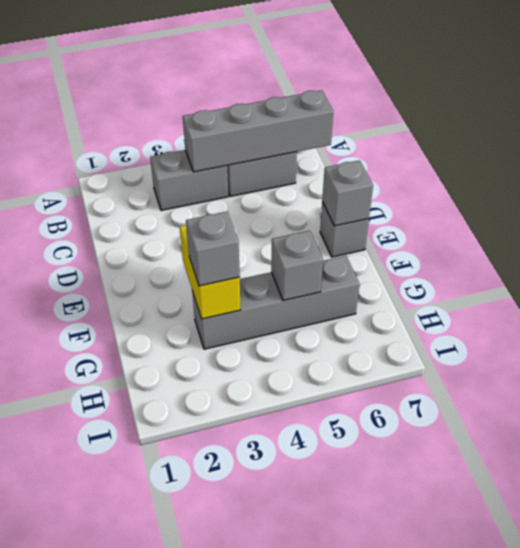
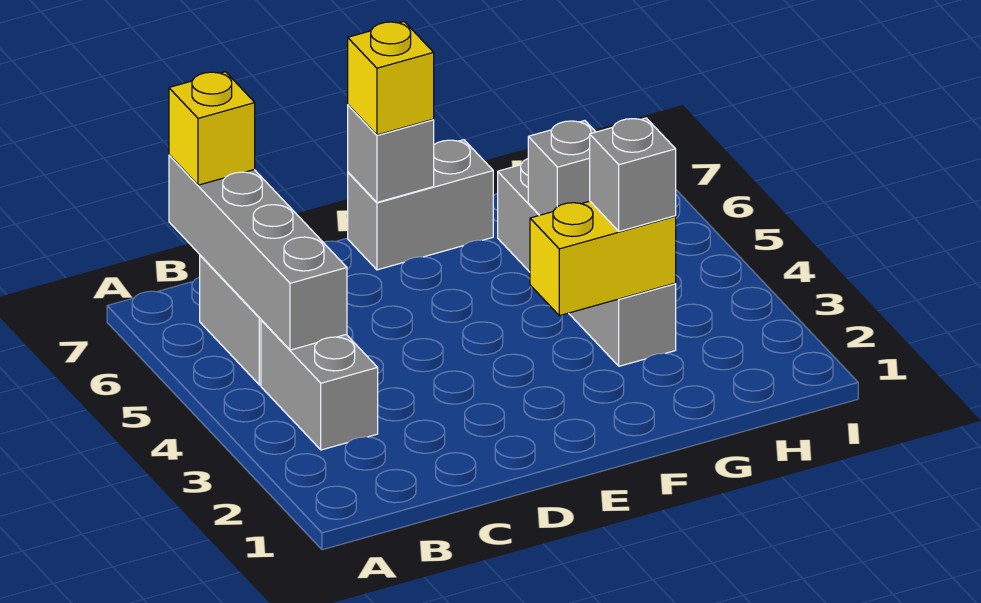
none -> yellow 1x1 brick [169,72,255,185]
grey 1x1 brick [320,202,369,257] -> grey 1x2 brick [348,140,493,270]
none -> yellow 1x1 brick [348,22,434,135]

